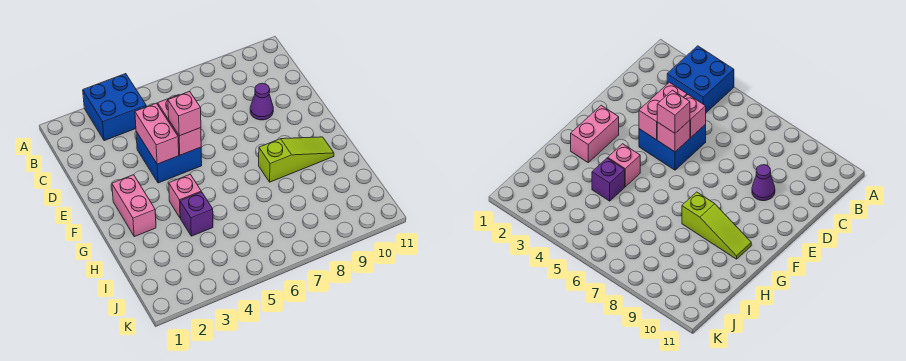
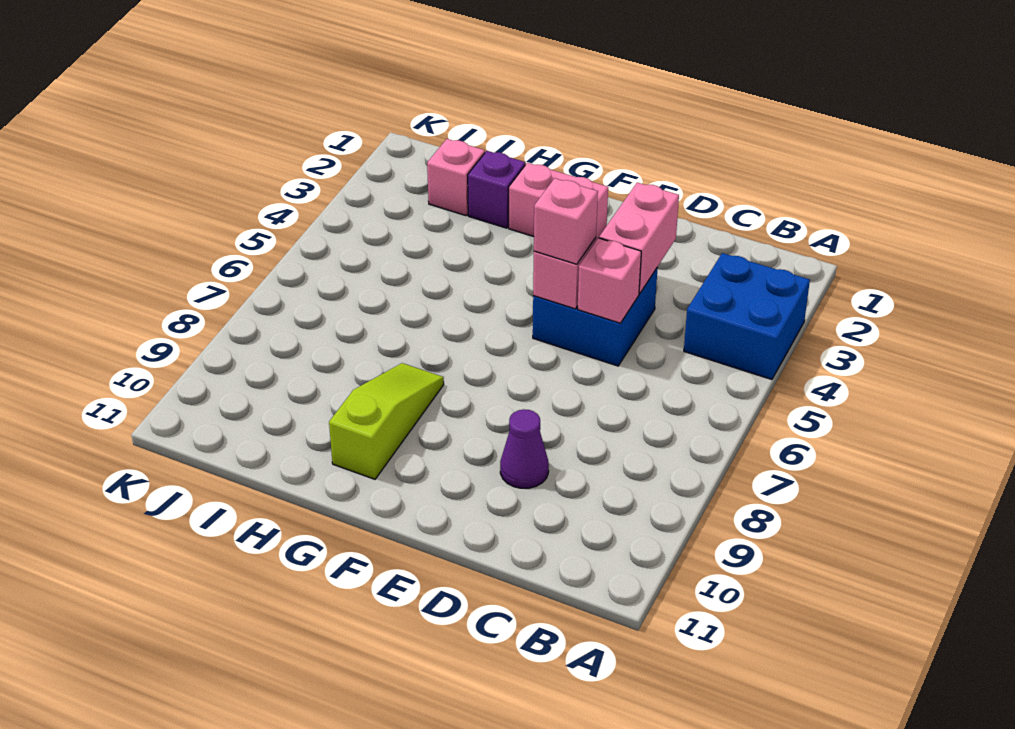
pink 1x2 brick [135,103,179,164] -> pink 1x2 brick turned to [599,183,679,294]
pink 1x1 brick [169,174,201,218] -> pink 1x1 brick moved to [427,139,485,216]
lime 1x3 slope [259,137,334,182] -> lime 1x3 slope turned to [329,363,444,479]
purple 1x1 brick [180,192,213,236] -> purple 1x1 brick moved to [468,151,525,228]

